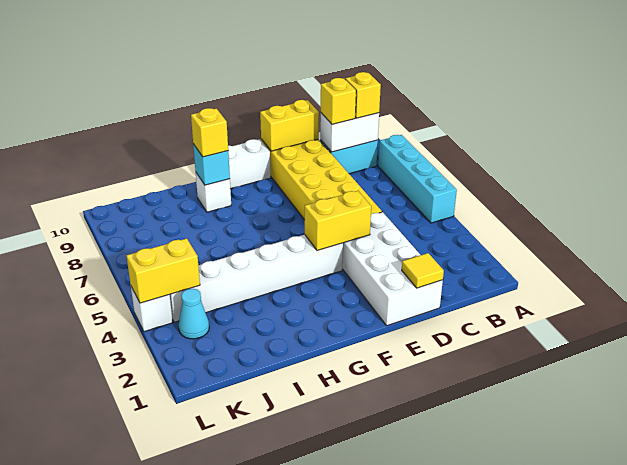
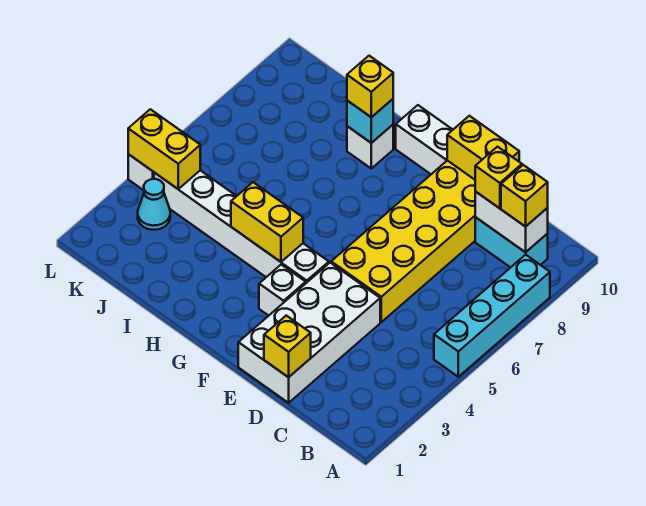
yellow 1x1 tile [402,253,444,288] -> yellow 1x1 brick [264,316,311,377]
yellow 1x2 brick [305,191,371,251] -> yellow 1x2 brick moved to [231,182,303,262]
none -> white 1x1 brick [259,265,306,316]

